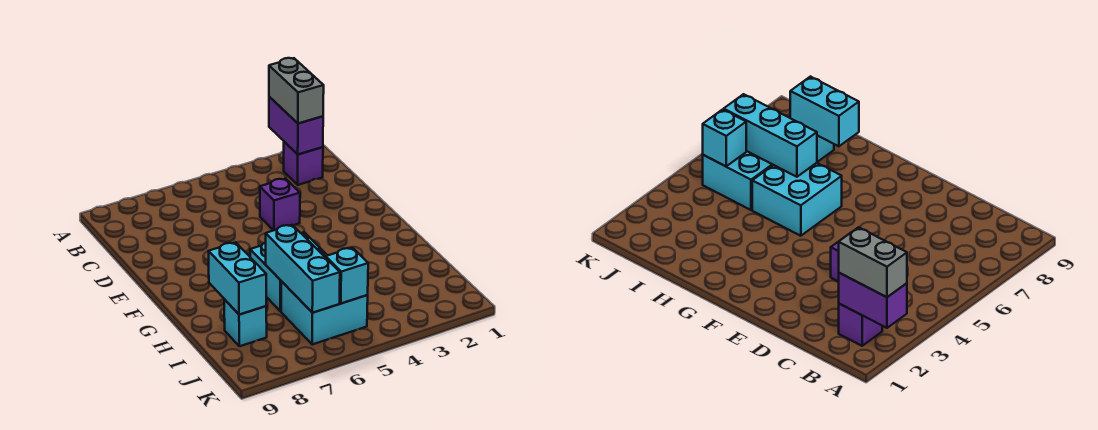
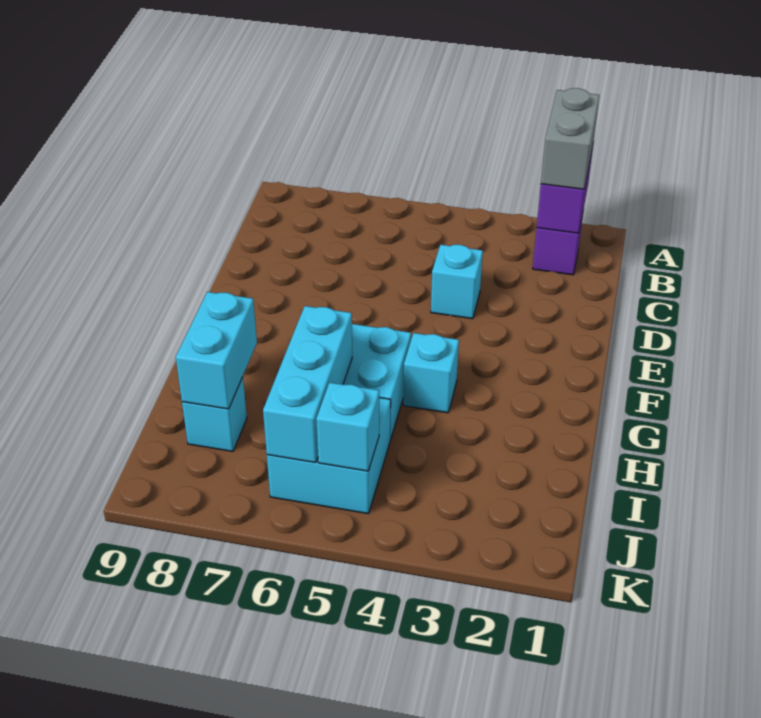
purple 1x1 brick [260,179,300,231] -> cyan 1x1 brick [431,245,483,319]
none -> cyan 1x1 brick [403,333,459,413]

